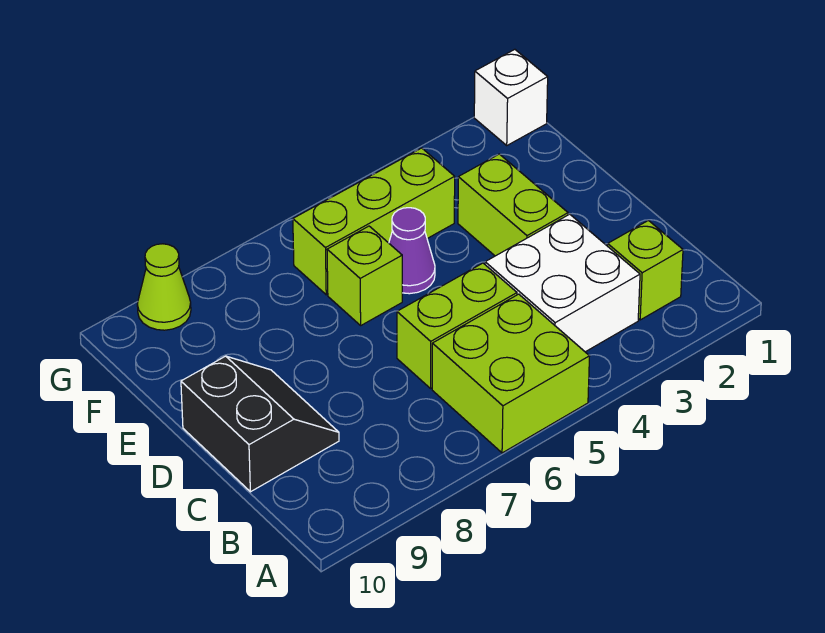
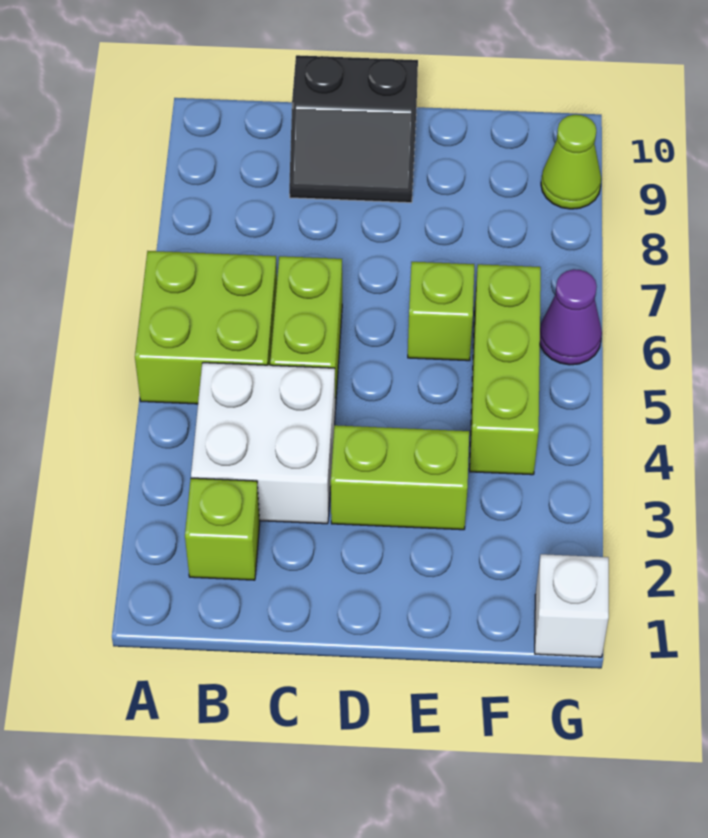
purple 1x1 cone [389,208,435,294] -> purple 1x1 cone moved to [540,269,602,365]

